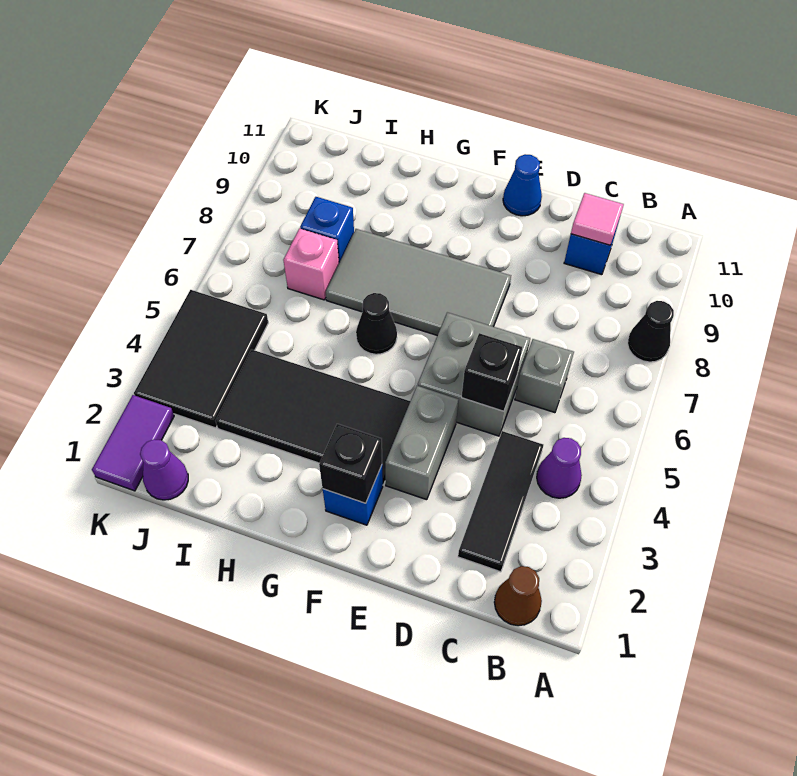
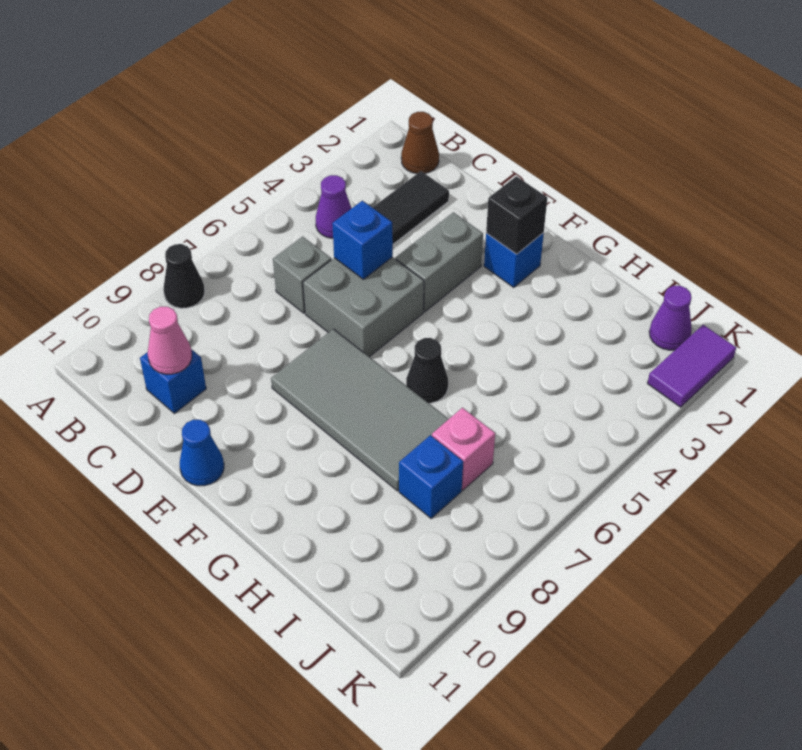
pink 1x1 tile [571,193,624,245] -> pink 1x1 cone [148,307,192,374]
black 1x1 brick [462,333,522,411] -> blue 1x1 brick [332,201,393,279]
black 2x4 tile [215,349,410,485] -> none
black 2x3 tile [134,290,268,428] -> none

